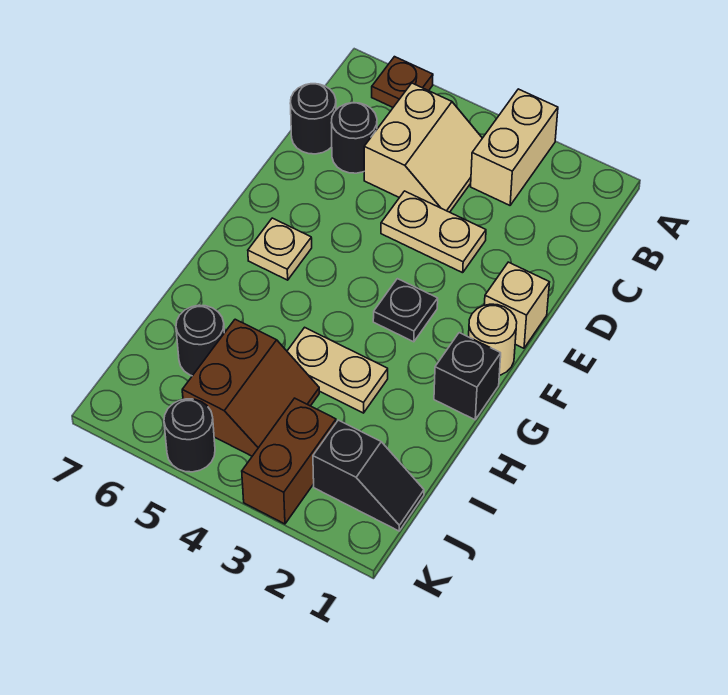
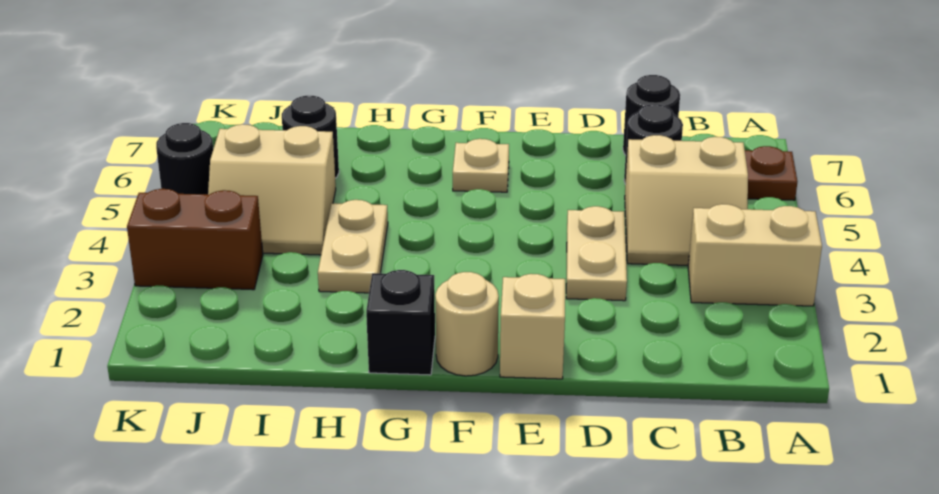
black 1x1 plate [373,279,438,342] -> none
brown 2x2 slope [182,319,319,456] -> tan 2x2 slope [208,124,336,255]
black 1x2 slope [313,420,424,531] -> none

